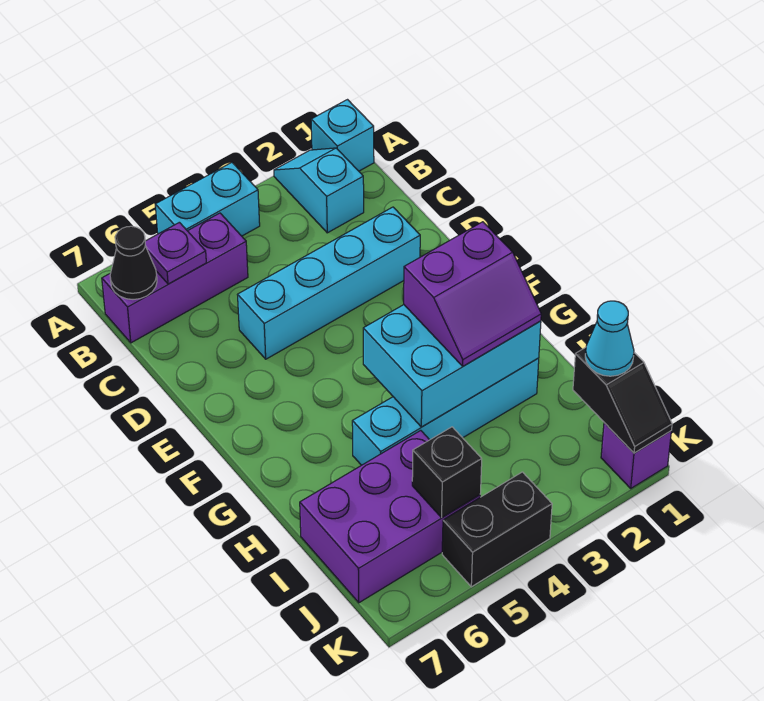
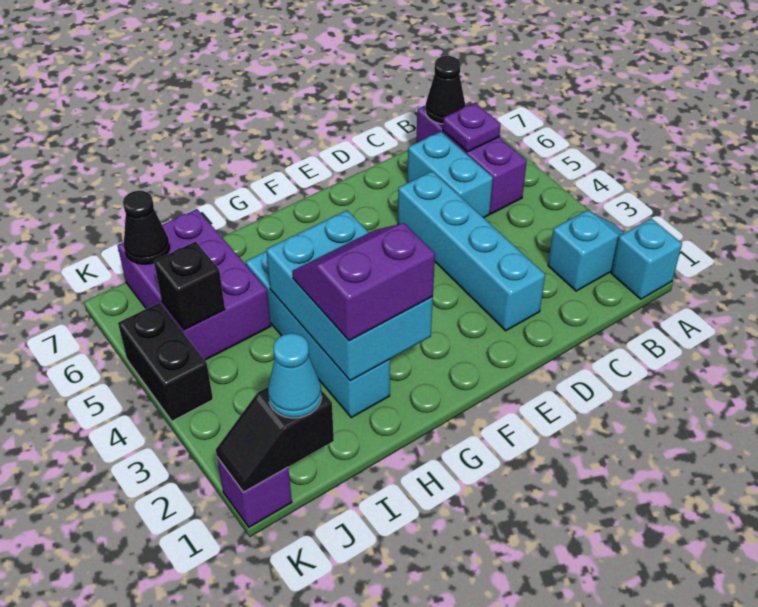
cyan 1x2 brick [155,162,260,236] -> cyan 1x2 brick moved to [407,132,493,218]
purple 2x2 slope [404,222,541,366] -> purple 2x2 slope turned to [292,223,435,341]
none -> black 1x1 cone [123,191,170,264]

